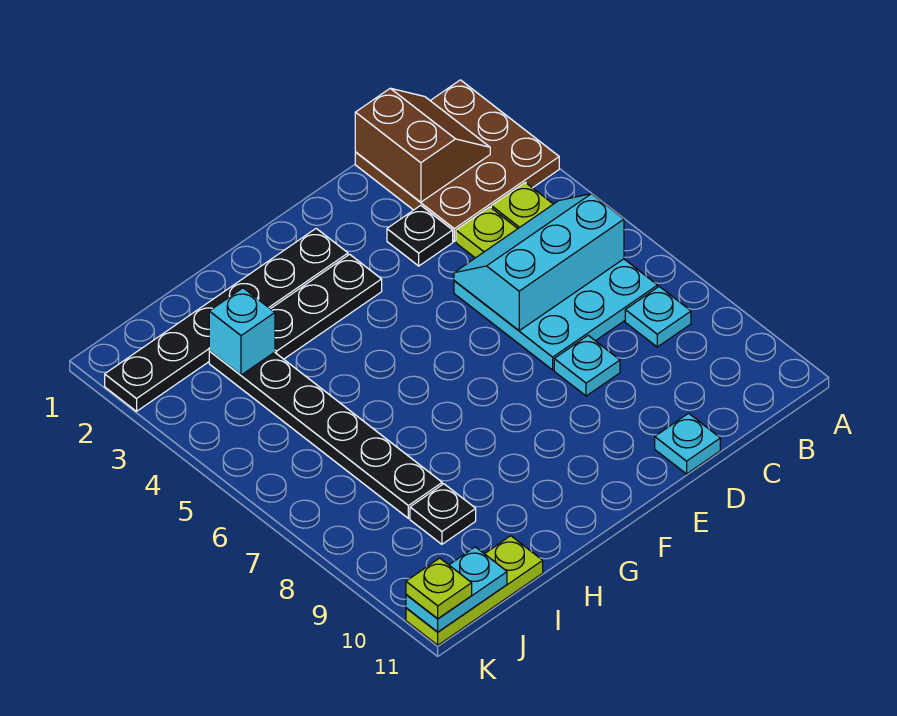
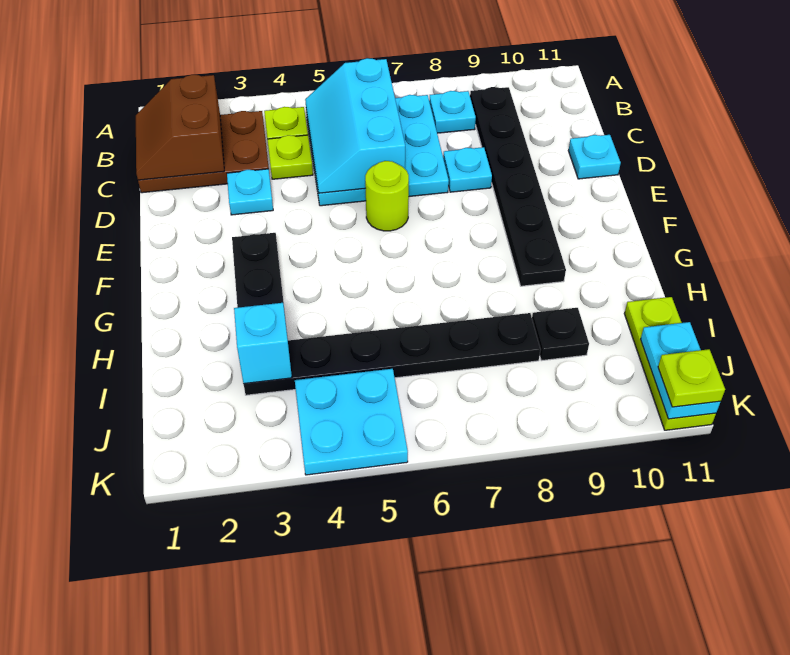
brown 3x3 plate [355,80,559,241] -> brown 2x3 plate [138,111,269,193]
brown 2x2 slope [355,88,490,202] -> brown 2x2 slope turned to [136,75,224,180]
black 1x1 plate [387,205,453,266] -> cyan 1x1 plate [227,169,273,215]
none -> lime 1x1 round brick [365,161,409,231]
black 1x6 plate [105,228,348,411] -> black 1x6 plate moved to [470,87,566,286]
none -> cyan 2x2 plate [295,369,408,475]

